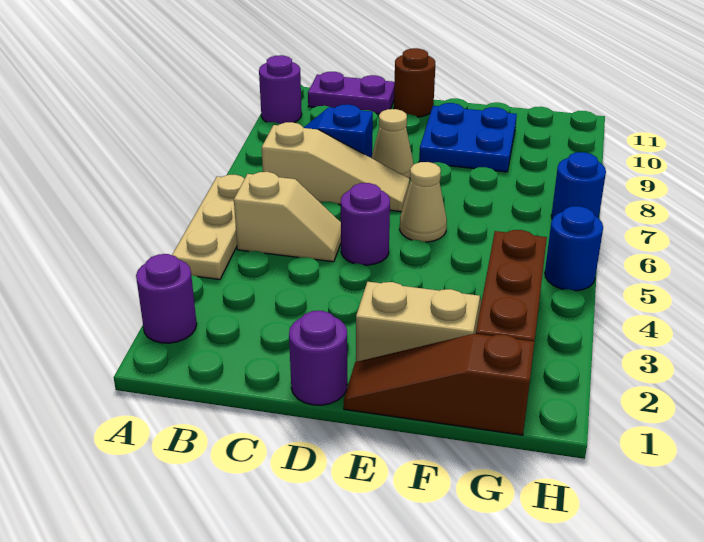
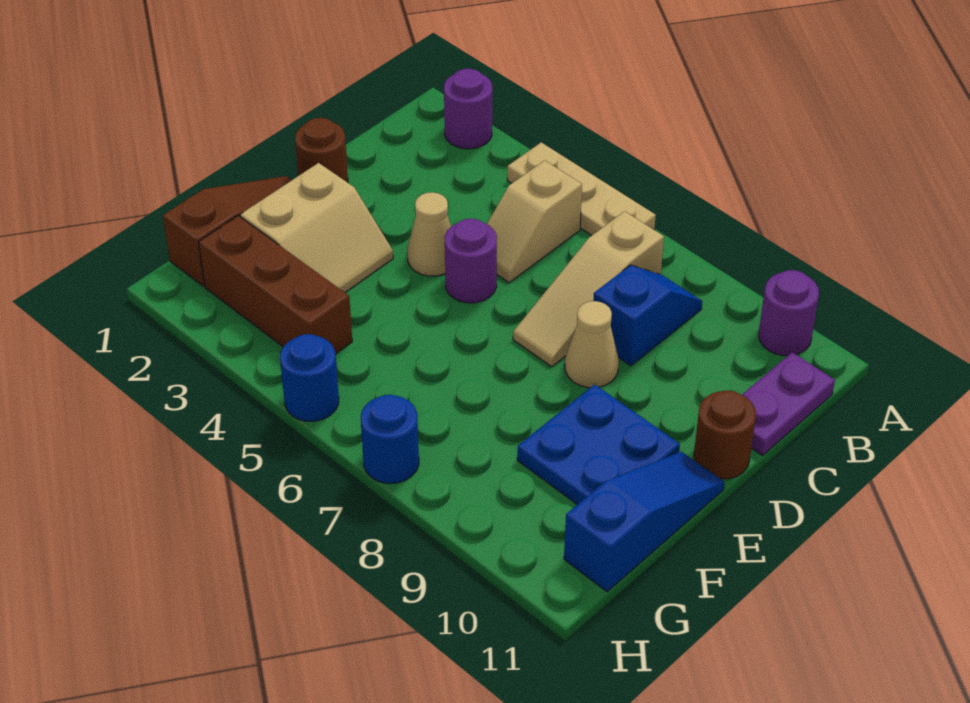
purple 1x1 round brick [289,311,347,405] -> brown 1x1 round brick [295,118,348,183]
tan 1x1 cone [400,162,447,242] -> tan 1x1 cone moved to [407,192,451,276]
none -> blue 1x3 slope [564,452,725,592]

